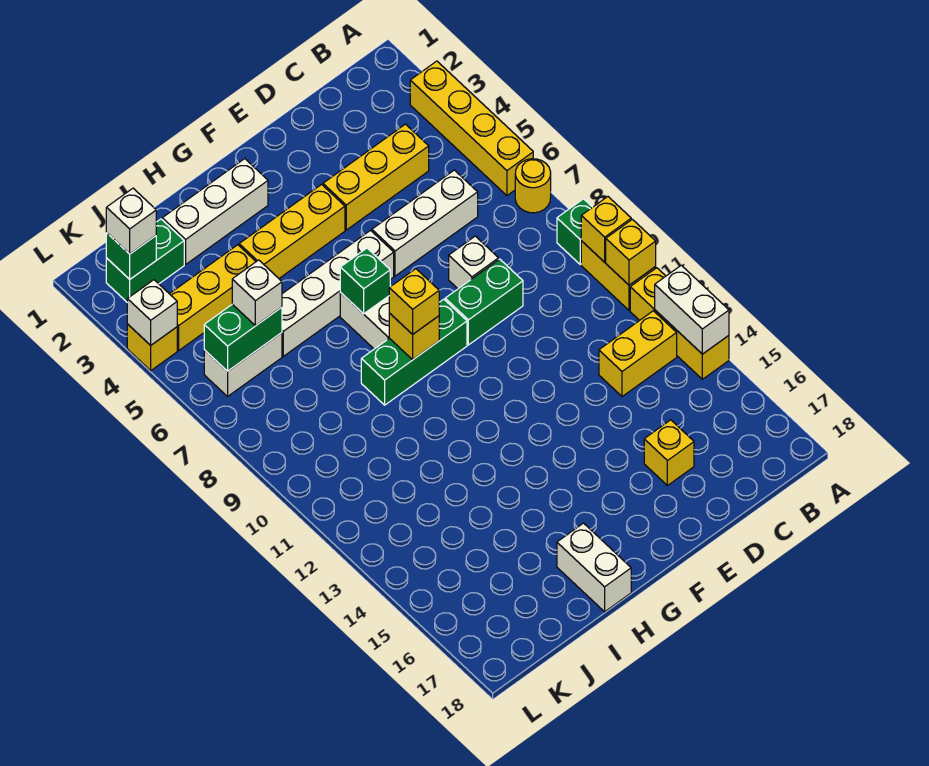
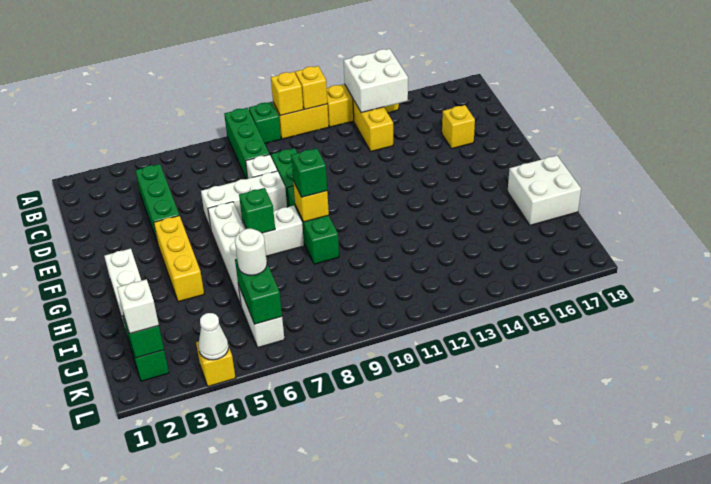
yellow 1x4 brick [410,61,533,196] -> none
yellow 1x1 round brick [515,159,551,213] -> none
none -> green 1x3 brick [224,108,270,179]
white 1x2 brick [655,265,729,354] -> white 2x2 brick [344,49,408,113]
yellow 1x3 brick [323,124,429,230] -> green 1x3 brick [135,164,179,243]
white 1x3 brick [372,170,478,276] -> white 1x3 brick turned to [201,171,287,229]
yellow 1x1 brick [389,269,439,334] -> green 1x1 brick [291,148,327,197]
white 1x2 brick [557,523,631,612] -> white 2x2 brick [508,156,581,225]
yellow 1x3 brick [170,245,256,350] -> none
white 1x1 brick [232,260,282,326] -> white 1x1 round brick [235,229,267,275]
white 1x1 brick [127,280,177,345] -> white 1x1 cone [199,313,229,360]

